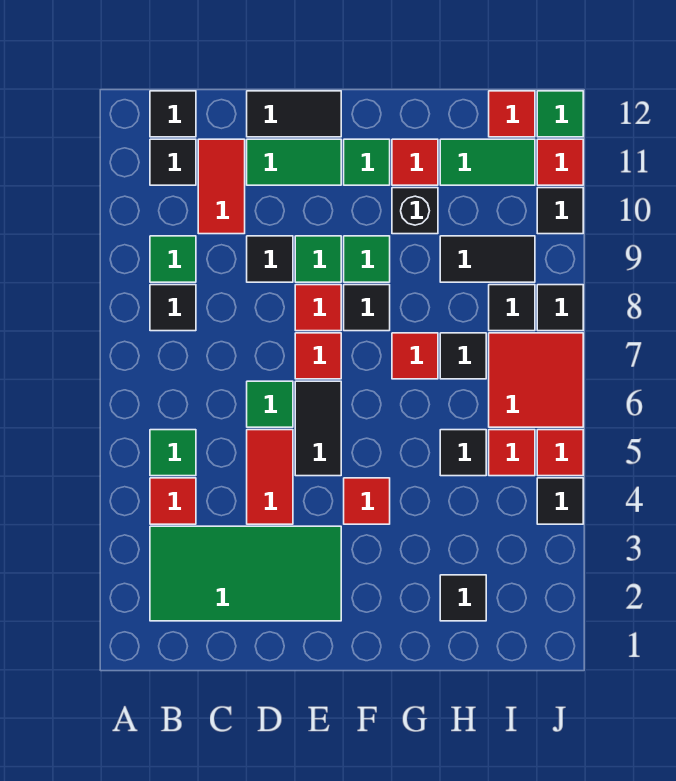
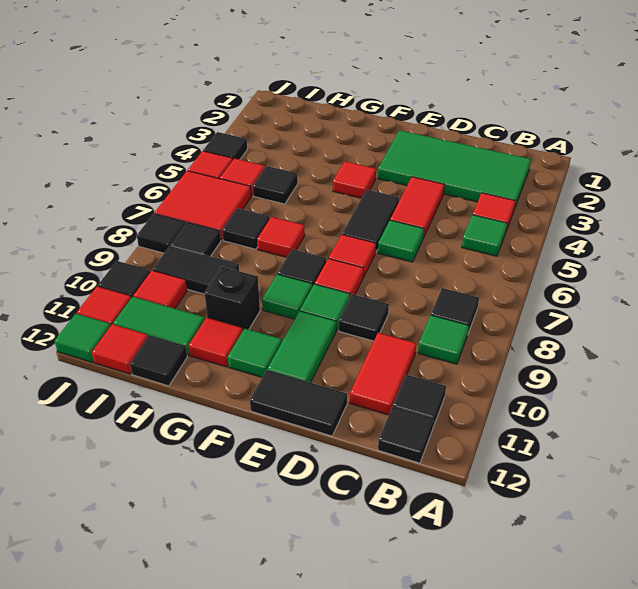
green 1x2 tile [247,139,341,185] -> green 1x2 tile turned to [268,311,336,383]
black 1x1 tile [440,575,486,621] -> black 1x1 tile moved to [130,335,187,386]
none -> red 1x1 tile [134,271,187,309]

